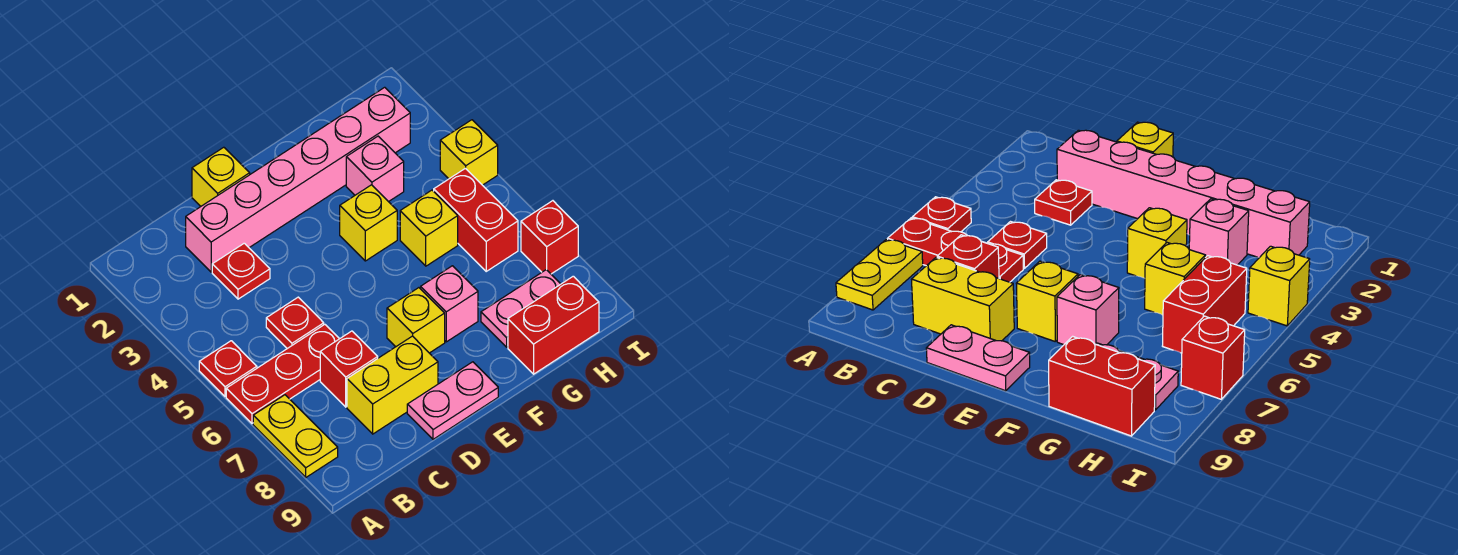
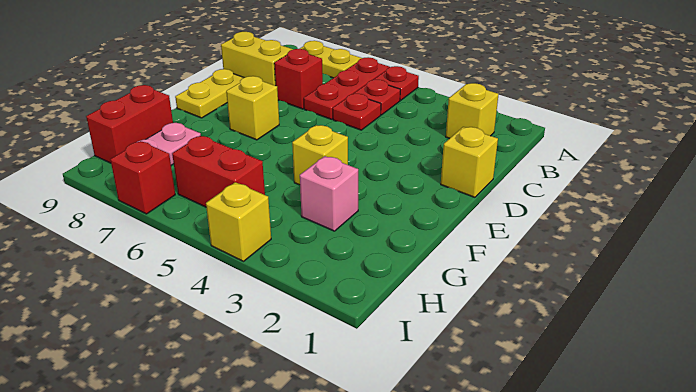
pink 1x6 brick [186,87,410,272] -> none
red 1x1 plate [212,243,270,299] -> red 1x1 plate moved to [354,80,400,115]
yellow 1x2 brick [347,336,438,434] -> yellow 1x2 brick turned to [221,32,293,86]
pink 1x2 plate [407,362,498,439] -> yellow 1x2 plate [175,69,244,118]
pink 1x1 brick [421,266,478,342] -> none
yellow 1x1 brick [400,190,458,266] -> yellow 1x1 brick moved to [446,83,499,139]

